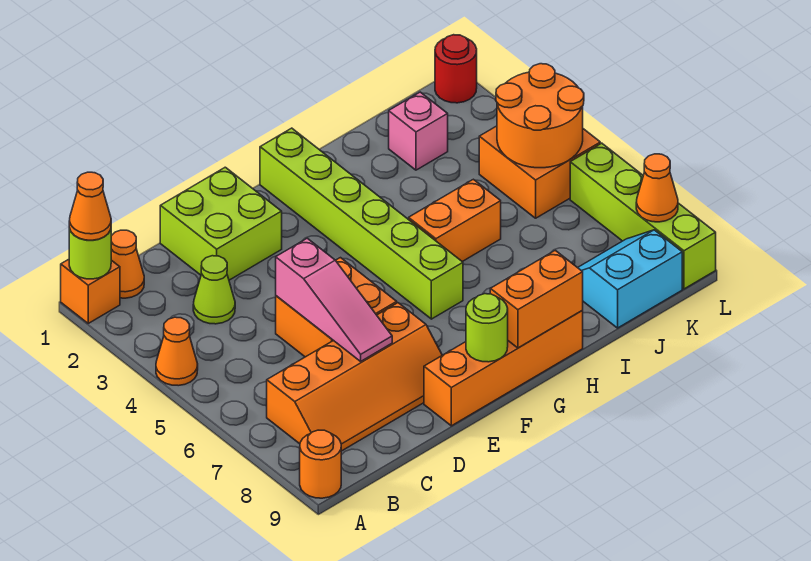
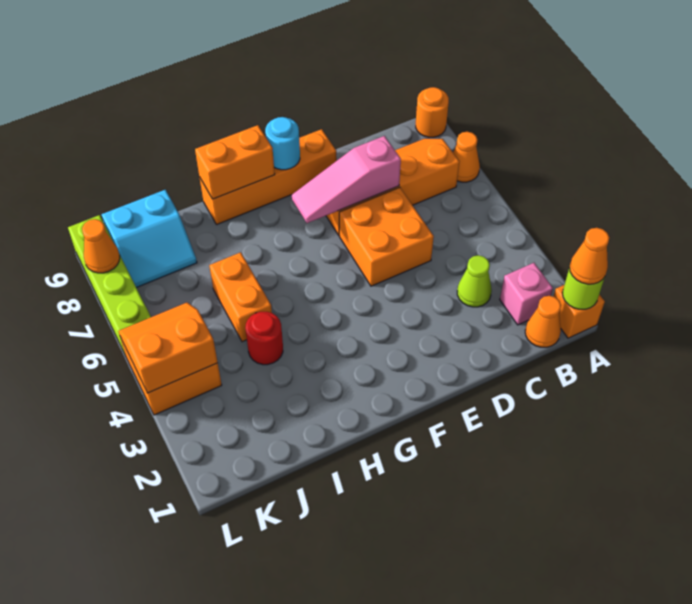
orange 1x1 cone [156,317,198,386] -> orange 1x1 cone moved to [453,132,480,182]
lime 2x2 brick [160,167,282,280] -> none
pink 1x3 slope [276,238,392,361] -> pink 1x3 slope turned to [292,136,401,223]
lime 1x1 round brick [466,294,508,362] -> cyan 1x1 round brick [265,117,300,170]
lime 1x6 brick [260,128,463,319] -> none
orange 1x2 brick [409,179,501,262] -> orange 1x2 brick turned to [209,252,272,342]
pink 1x1 brick [389,92,448,170] -> pink 1x1 brick moved to [500,263,553,325]
orange 2x2 round brick [496,64,584,168] -> orange 2x2 slope [118,302,218,393]
red 1x1 round brick [435,35,477,103] -> red 1x1 round brick moved to [245,312,283,365]

